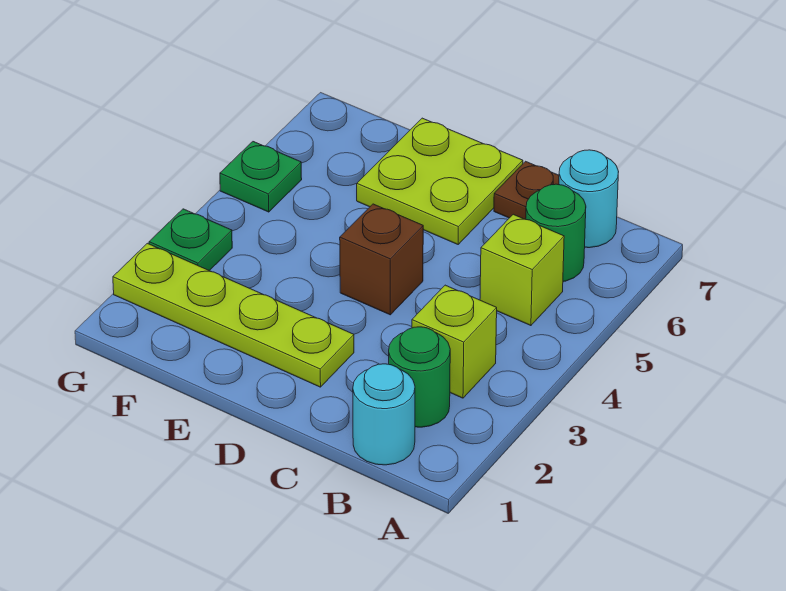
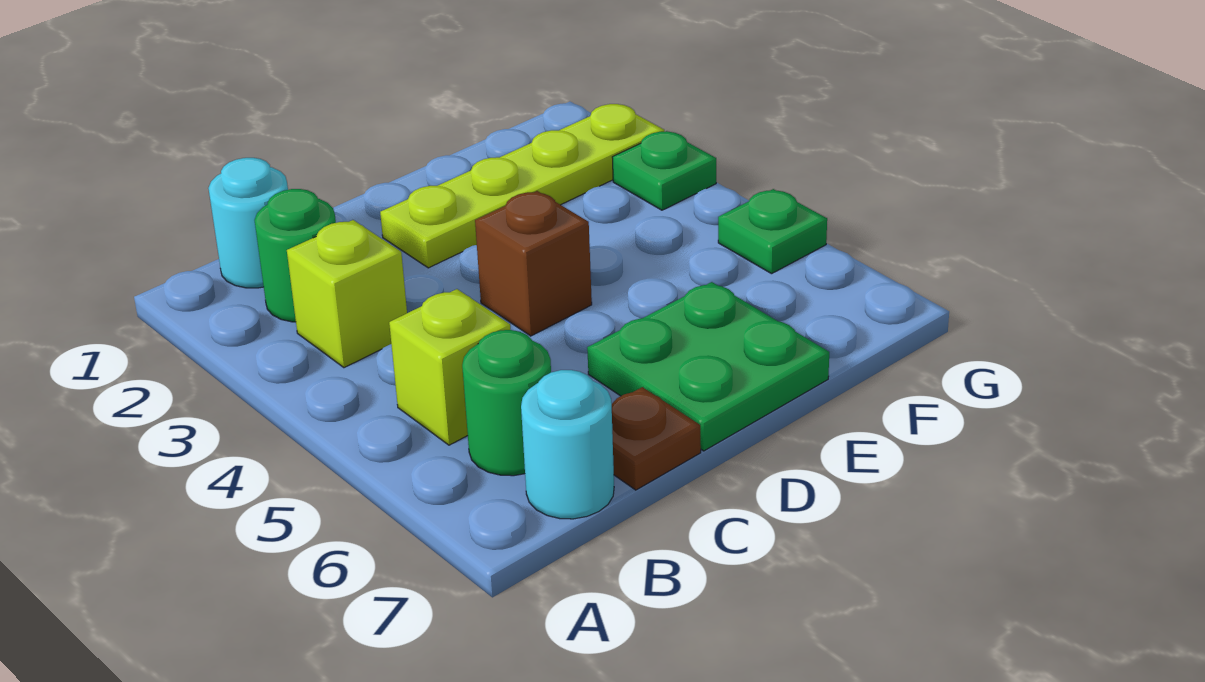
lime 2x2 plate [357,118,523,244] -> green 2x2 plate [587,282,829,451]

